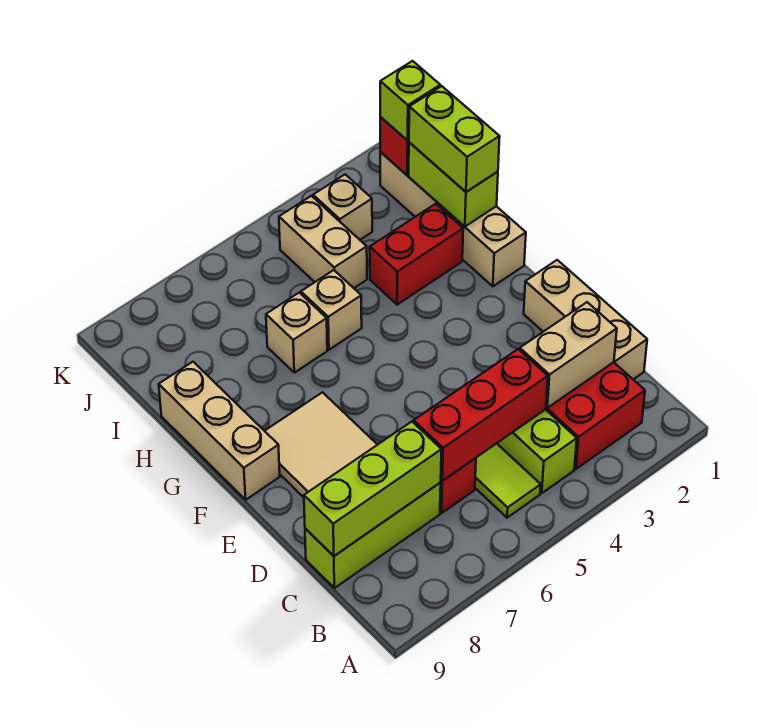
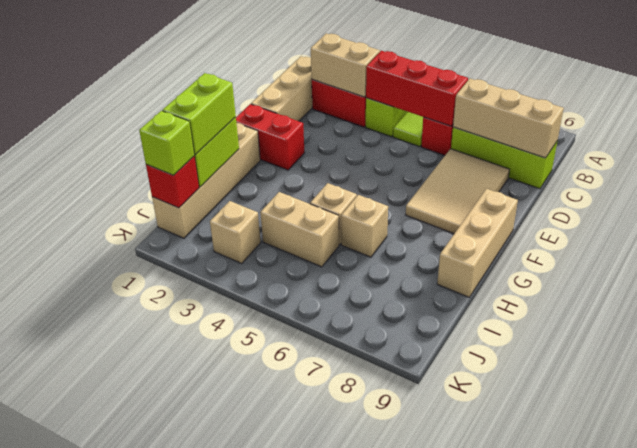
lime 1x3 brick [304,422,441,556] -> tan 1x3 brick [453,79,564,158]
red 1x2 brick [370,204,463,305] -> red 1x2 brick moved to [236,104,305,170]
tan 1x2 brick [279,196,367,288] -> tan 1x2 brick turned to [260,192,339,267]

